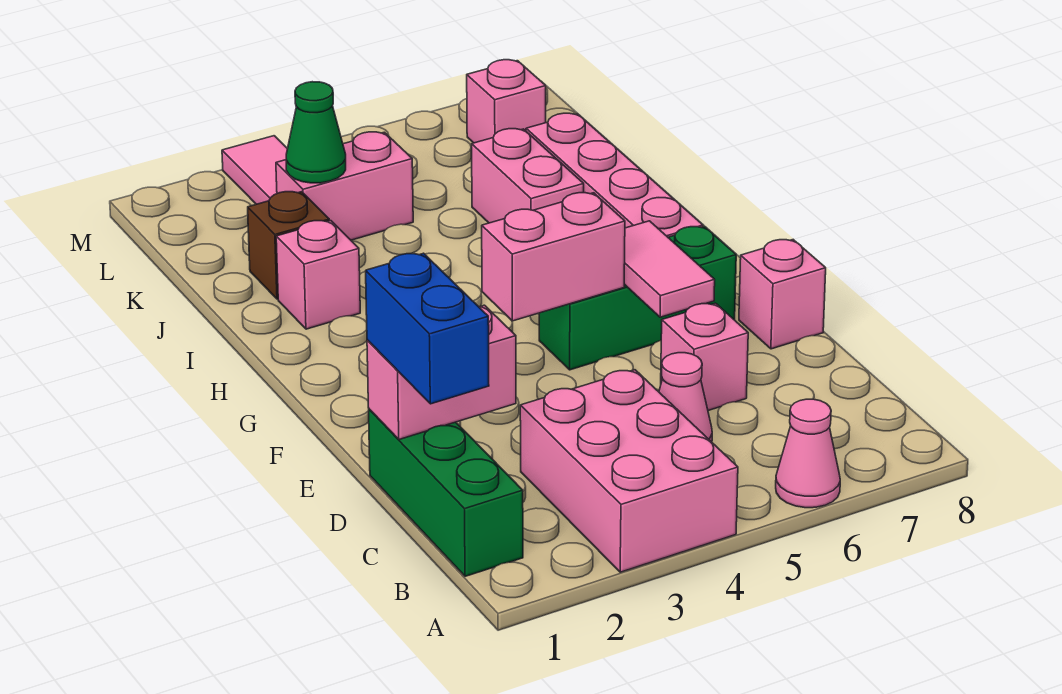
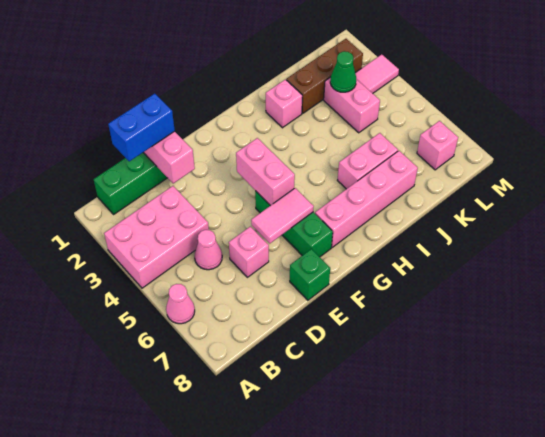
pink 1x1 brick [739,240,826,349] -> green 1x1 brick [290,249,330,300]
brown 1x1 brick [248,192,329,299] -> brown 1x3 brick [286,39,363,113]

